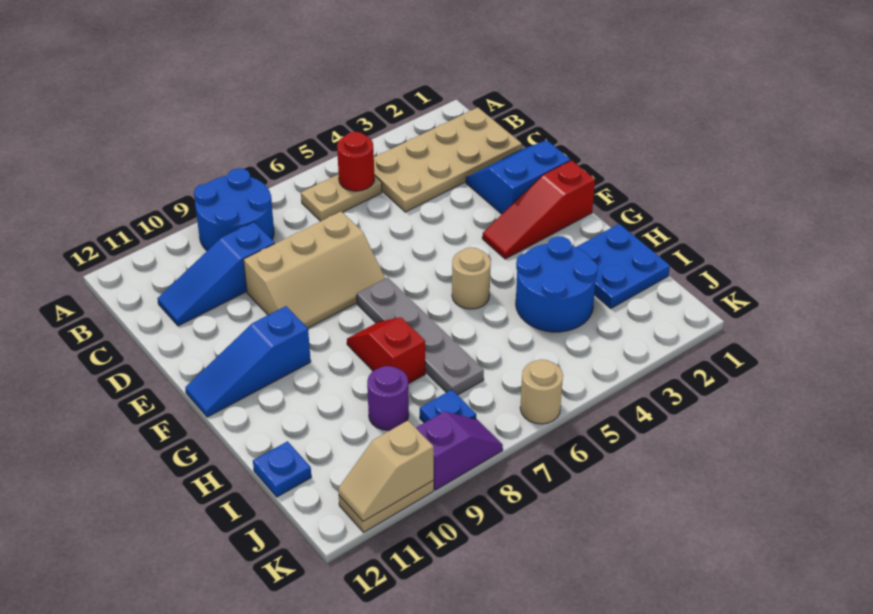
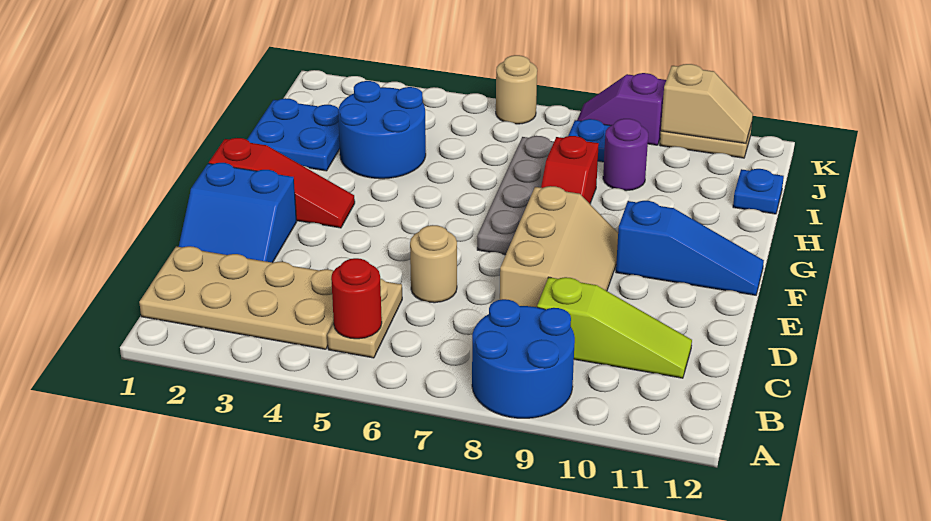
tan 1x2 plate [301,174,382,221] -> tan 1x2 plate turned to [327,278,402,358]
blue 1x3 slope [158,222,275,326] -> lime 1x3 slope [537,277,692,378]
tan 2x3 slope [243,212,385,328] -> tan 2x3 slope turned to [500,186,618,307]
tan 1x1 round brick [452,247,491,309] -> tan 1x1 round brick moved to [410,225,457,303]

